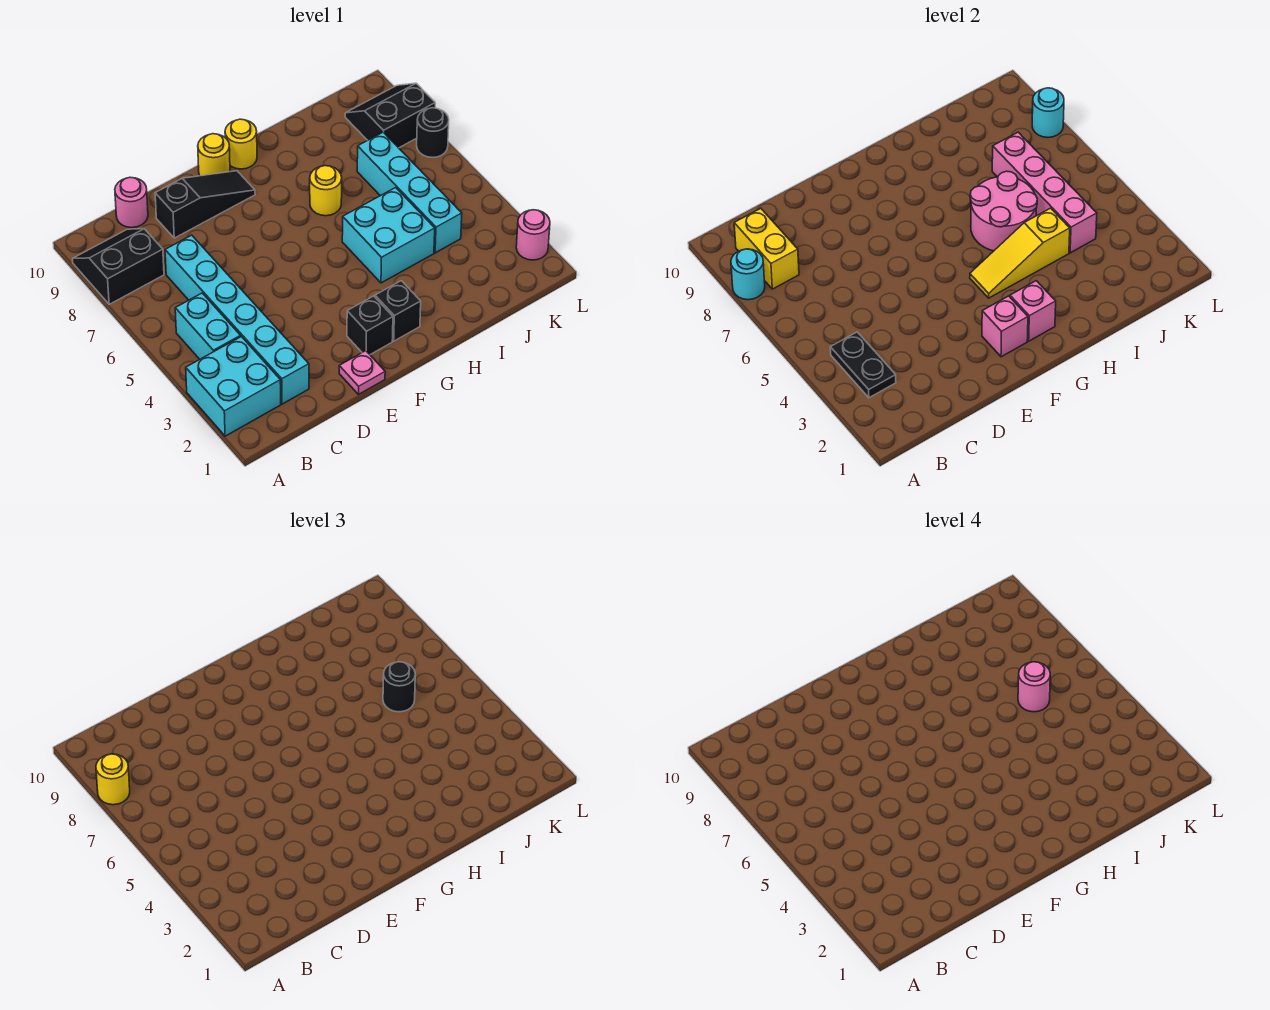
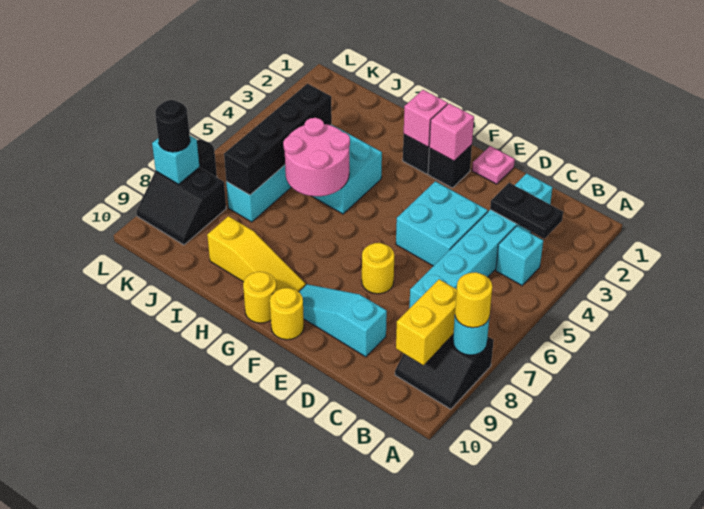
cyan 2x2 brick [186,337,281,436] -> cyan 2x2 brick moved to [396,181,488,266]
black 1x2 plate [830,332,896,398] -> black 1x2 plate turned to [490,183,563,239]
cyan 1x2 brick [175,293,241,359] -> cyan 1x1 brick [496,226,543,286]
pink 1x1 round brick [115,177,148,228] -> none
black 1x3 slope [155,171,255,238] -> cyan 1x3 slope [299,284,387,357]
yellow 1x3 slope [970,208,1070,298] -> yellow 1x3 slope moved to [207,216,306,292]
yellow 1x1 round brick [310,166,342,216] -> yellow 1x1 round brick moved to [362,243,394,294]
pink 1x4 brick [992,132,1097,253] -> black 1x4 brick [224,84,332,195]
black 1x1 round brick [383,662,415,712] -> black 1x1 round brick moved to [155,100,190,152]
pink 1x1 round brick [1018,662,1050,712] -> none
pink 1x1 round brick [516,210,550,260] -> none
cyan 1x1 round brick [1032,88,1064,137] -> cyan 1x1 brick [152,136,199,184]

